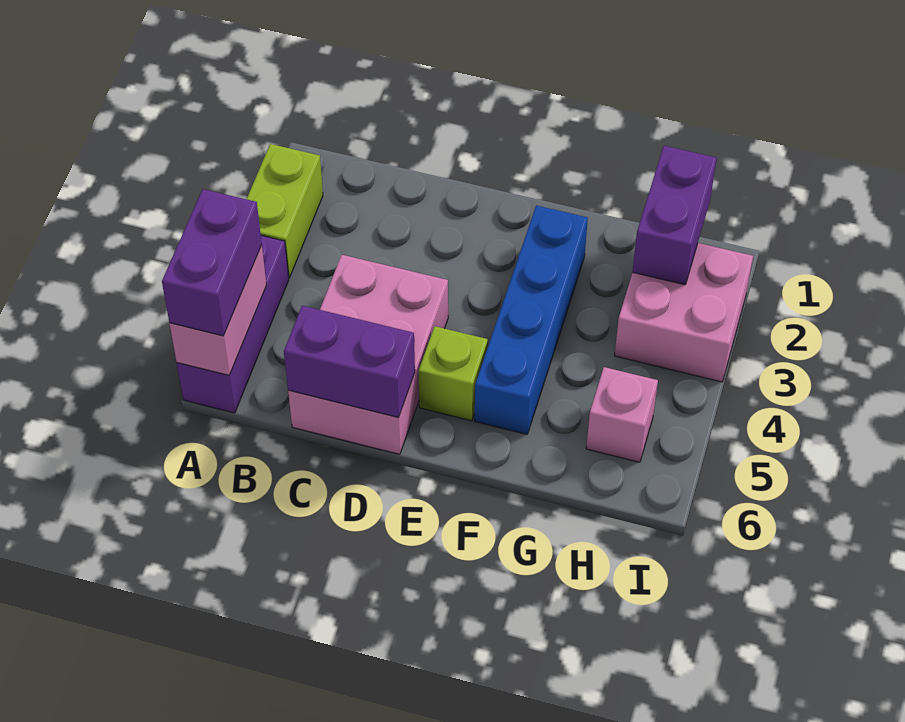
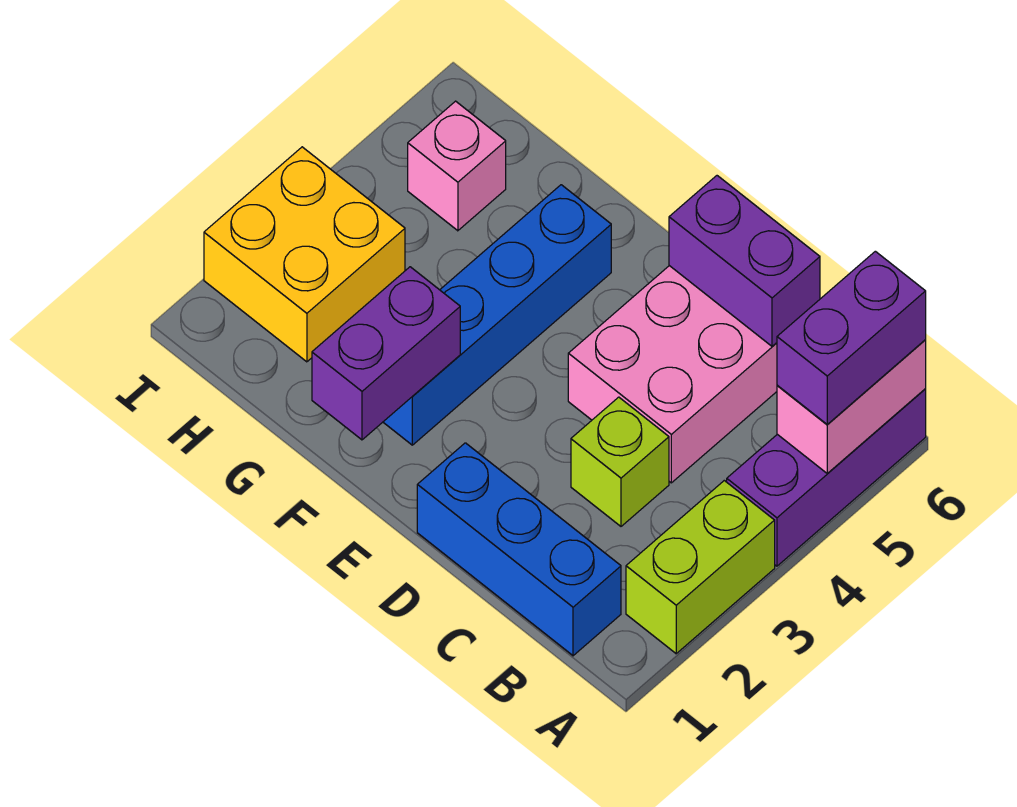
none -> blue 1x3 brick [417,443,621,656]
lime 1x1 brick [419,326,488,421] -> lime 1x1 brick moved to [571,397,669,526]
purple 1x2 brick [633,146,717,285] -> purple 1x2 brick moved to [312,267,460,440]
pink 2x2 brick [615,243,753,382] -> yellow 2x2 brick [204,147,405,362]

